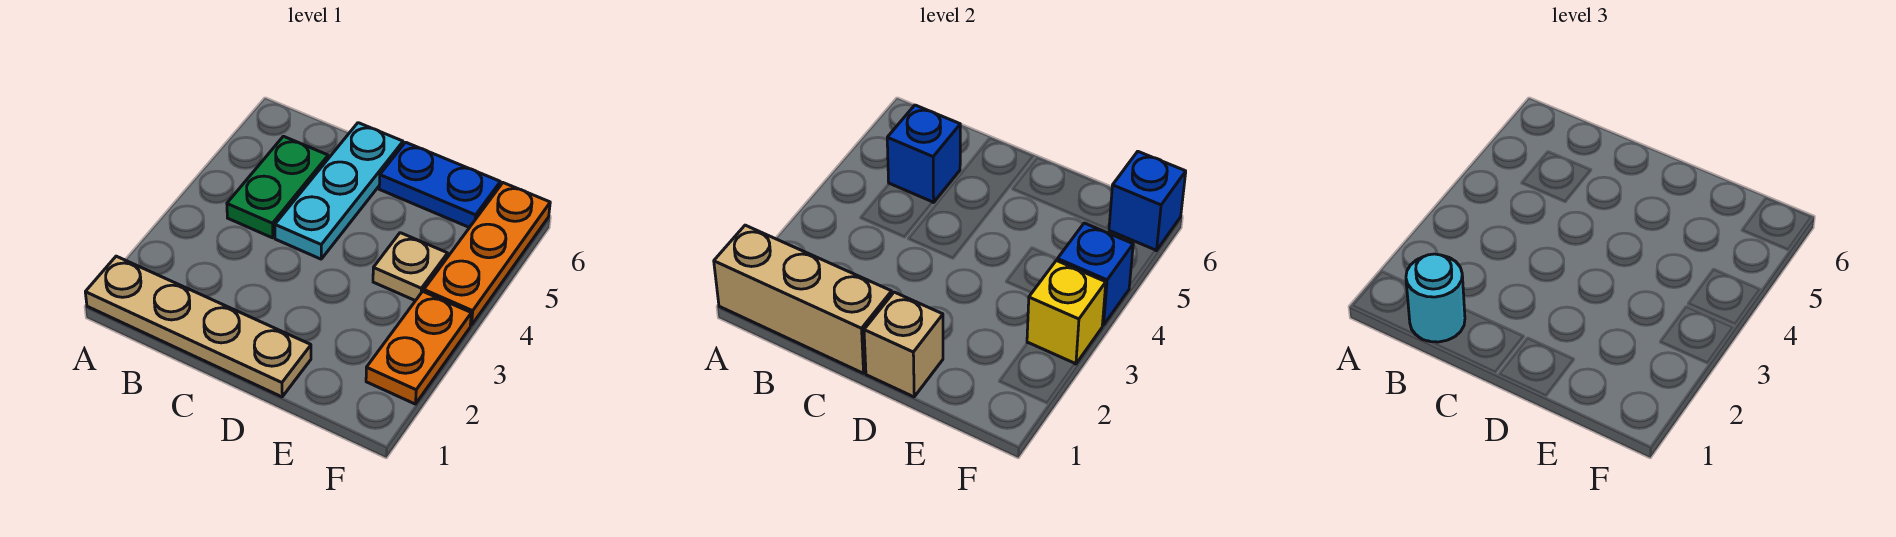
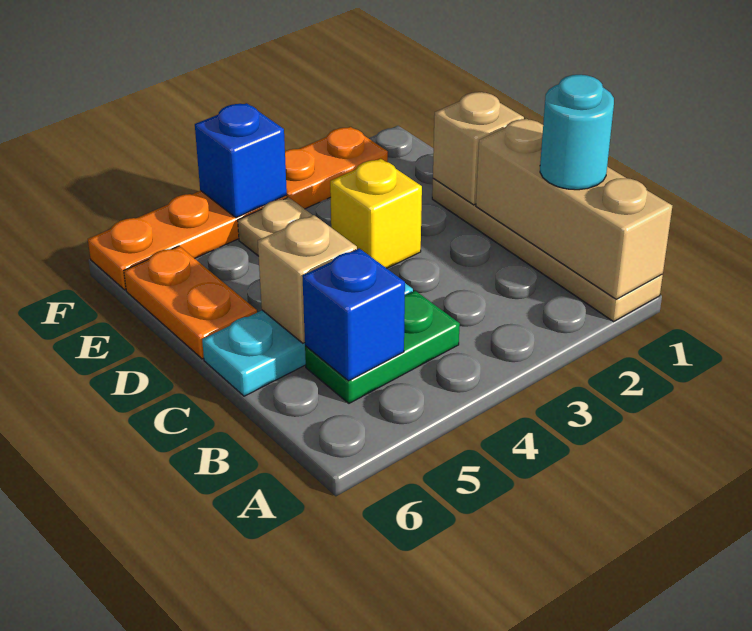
none -> tan 1x1 brick [258,215,357,343]
blue 1x2 plate [379,142,500,228] -> orange 1x2 plate [124,246,257,359]
yellow 1x1 brick [1027,261,1106,364] -> yellow 1x1 brick moved to [330,159,422,268]
blue 1x1 brick [1109,152,1186,251] -> none

